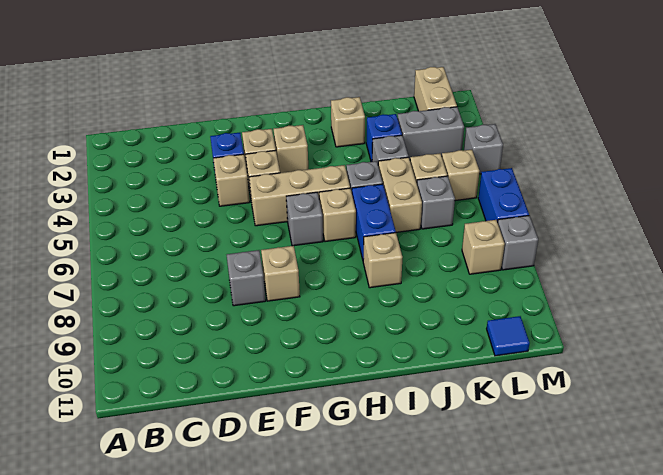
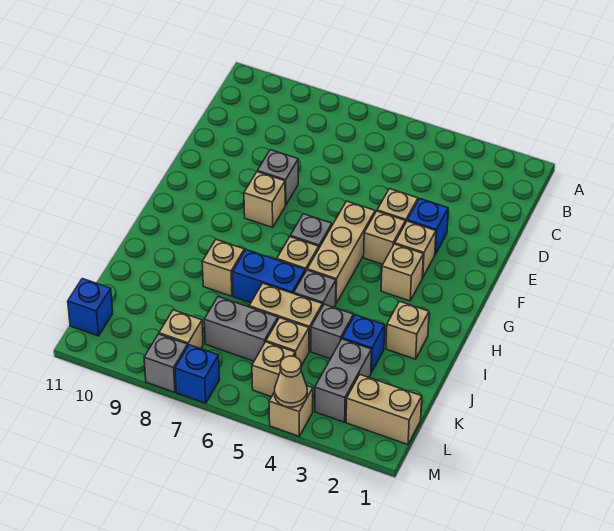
grey 1x1 brick [417,176,455,229] -> grey 1x2 brick [204,297,278,361]
blue 1x1 tile [487,316,530,356] -> blue 1x1 brick [68,279,113,336]
grey 1x1 brick [464,124,503,174] -> tan 1x1 brick [269,386,313,436]
none -> tan 1x1 cone [275,356,307,407]
blue 1x2 brick [478,168,529,222] -> blue 1x1 brick [175,345,220,403]

